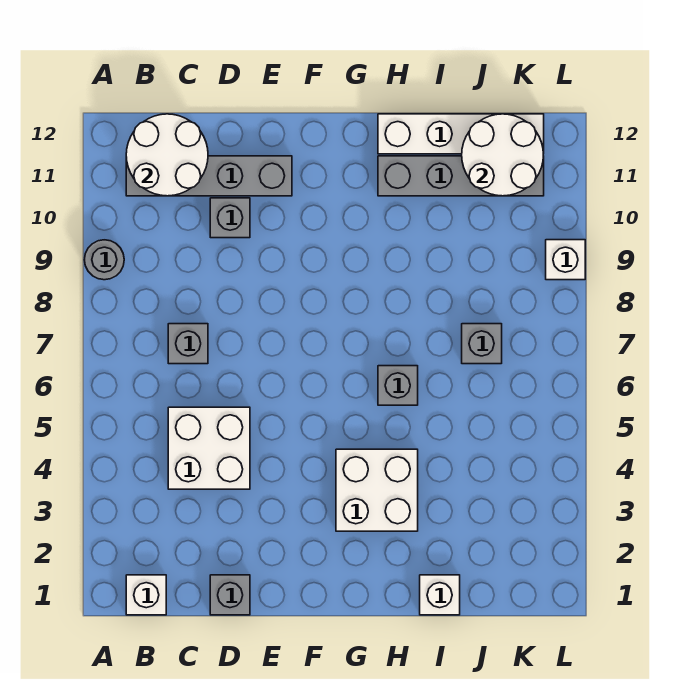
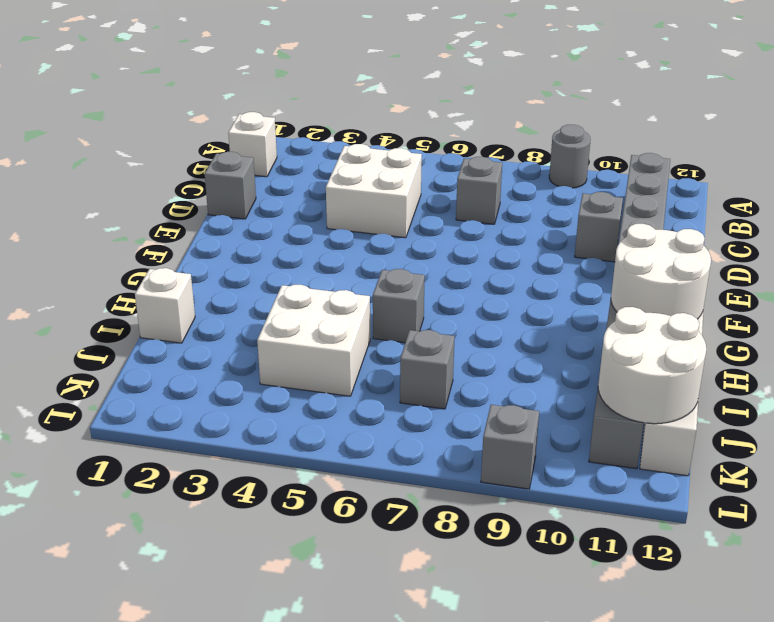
white 2x2 round brick [126,114,208,196] -> white 2x2 round brick moved to [611,224,711,319]
white 2x2 brick [336,449,418,531] -> white 2x2 brick moved to [257,285,370,396]
white 1x1 brick [546,240,585,280] -> grey 1x1 brick [481,405,539,489]

